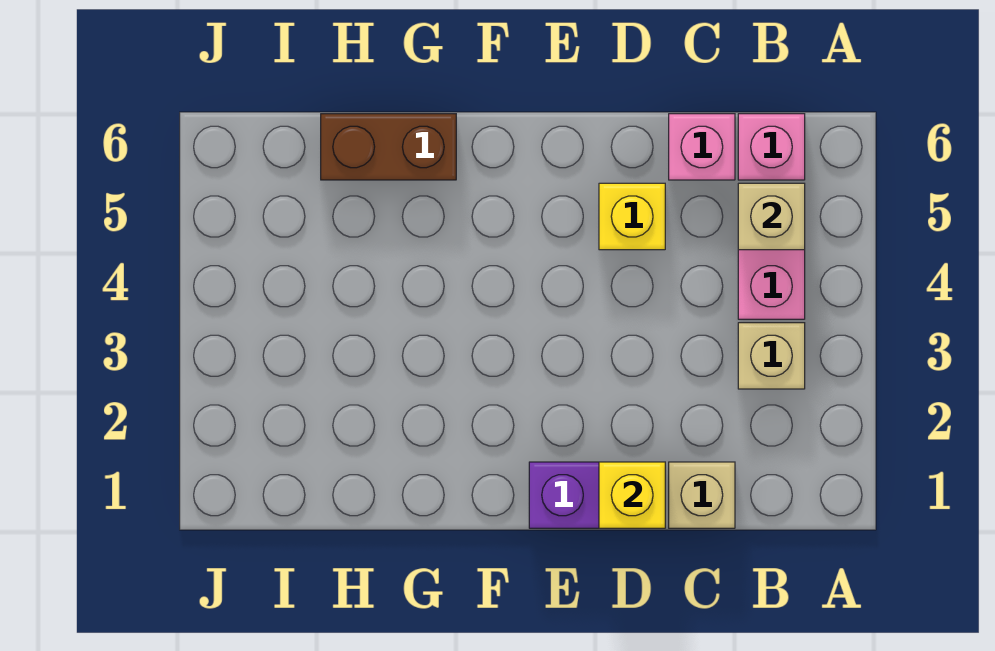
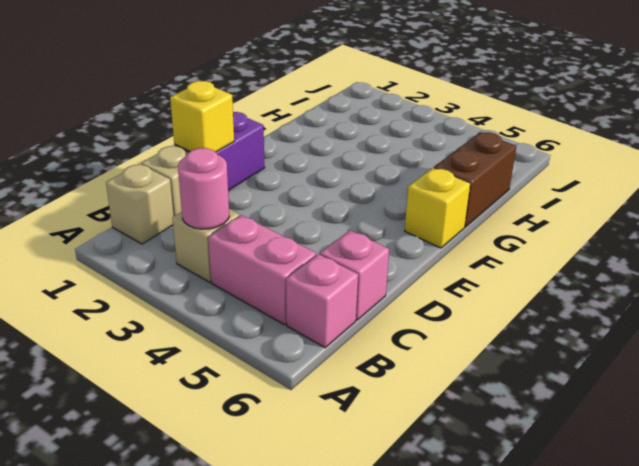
none -> pink 1x1 round brick [178,148,229,229]
tan 1x1 brick [738,183,805,250] -> tan 1x1 brick moved to [106,164,174,244]
yellow 1x1 brick [599,183,665,250] -> yellow 1x1 brick moved to [405,168,470,248]

